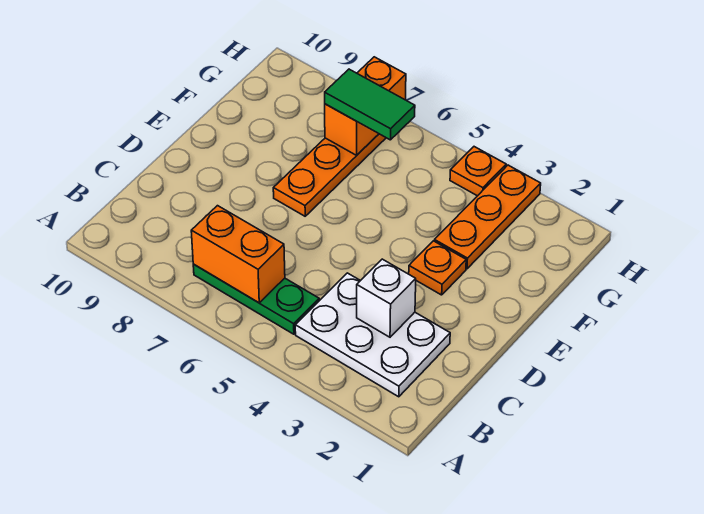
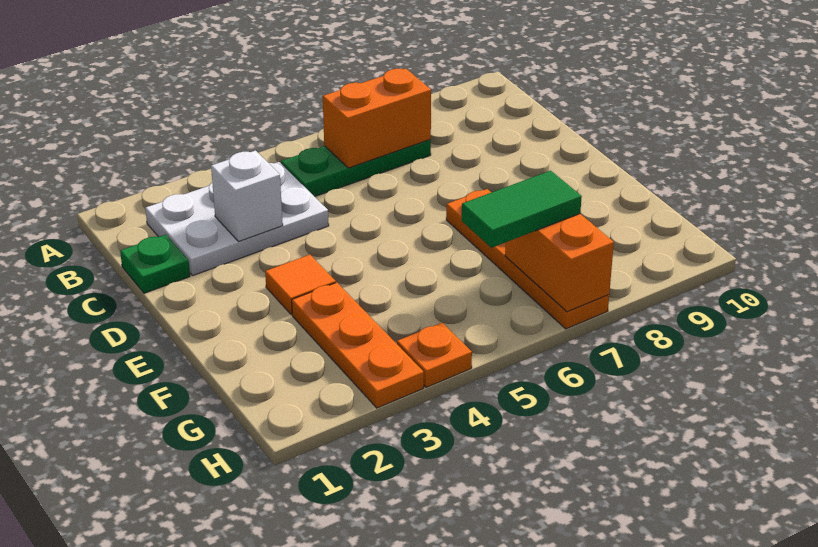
none -> green 1x1 plate [120,235,190,293]
orange 1x1 plate [409,241,466,295] -> orange 1x1 tile [265,254,336,315]

